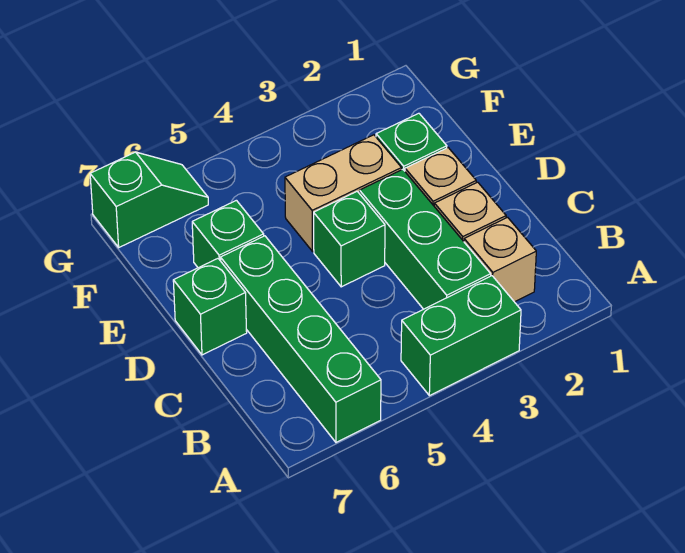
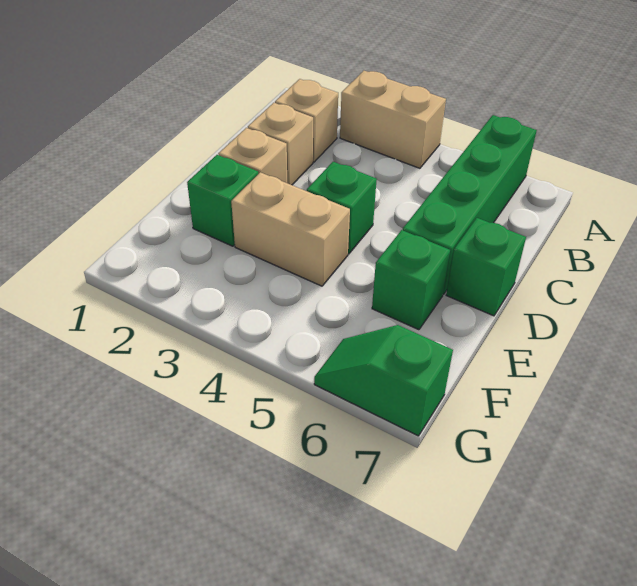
green 1x2 brick [401,276,521,396] -> tan 1x2 brick [340,71,446,168]
green 1x3 brick [360,169,491,309] -> none

